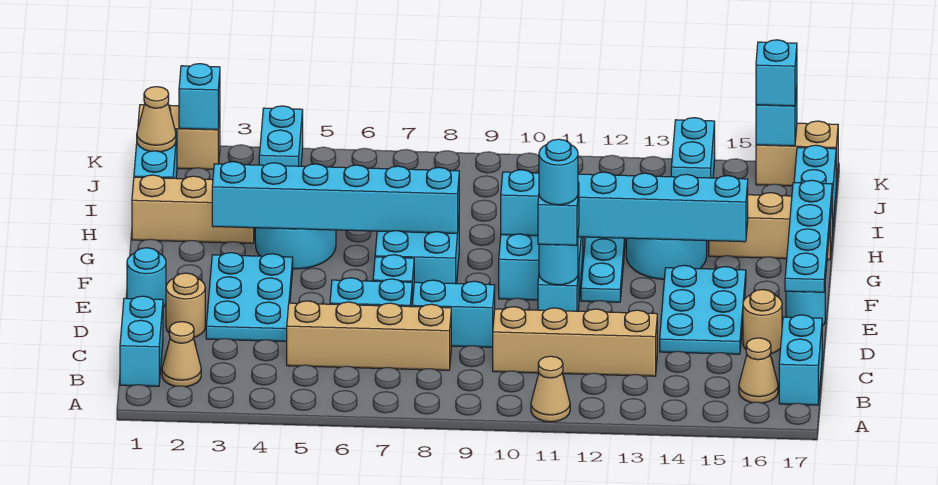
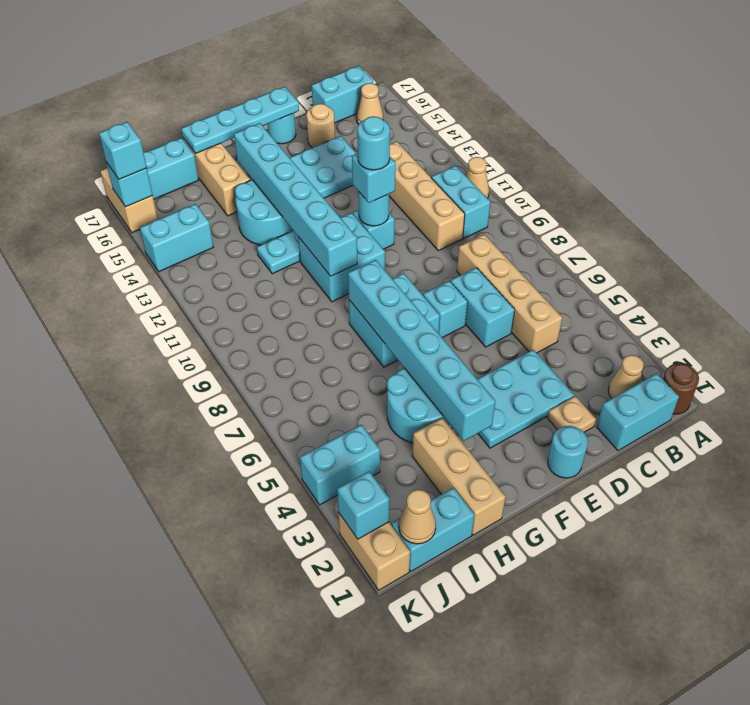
none -> brown 1x1 round brick [663,363,699,414]
tan 1x1 round brick [166,273,205,337] -> tan 1x1 plate [547,396,596,432]
cyan 1x2 brick [412,280,495,347] -> cyan 1x2 brick moved to [431,166,490,238]

